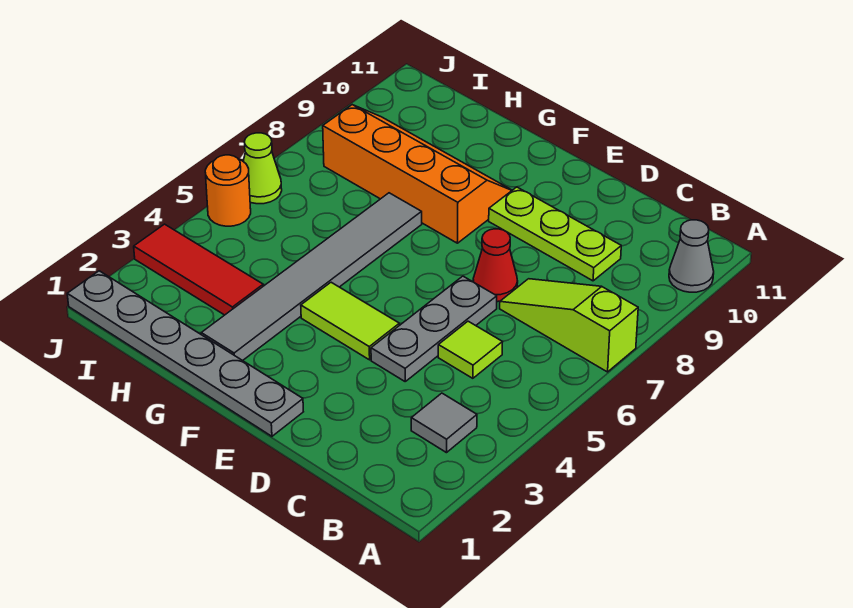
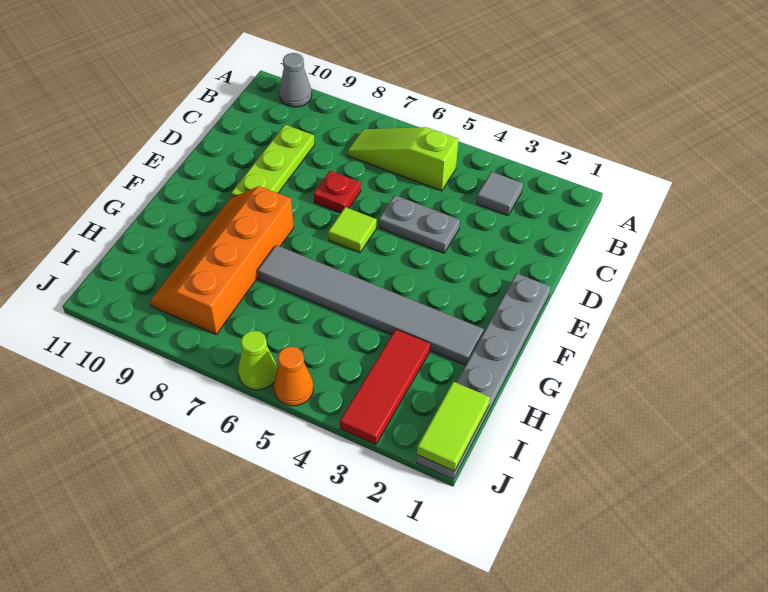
lime 1x3 slope [500,279,638,372] -> lime 1x3 slope turned to [348,127,459,191]
lime 1x1 tile [438,321,502,378] -> lime 1x1 tile moved to [328,207,377,253]
grey 1x3 plate [371,276,497,381] -> grey 1x2 plate [379,195,460,253]
red 1x1 cone [473,229,518,302] -> red 1x1 plate [313,171,361,213]
lime 1x2 tile [301,282,399,360] -> lime 1x2 tile moved to [417,382,490,471]
orange 1x1 round brick [205,155,251,226] -> orange 1x1 cone [274,346,313,406]

